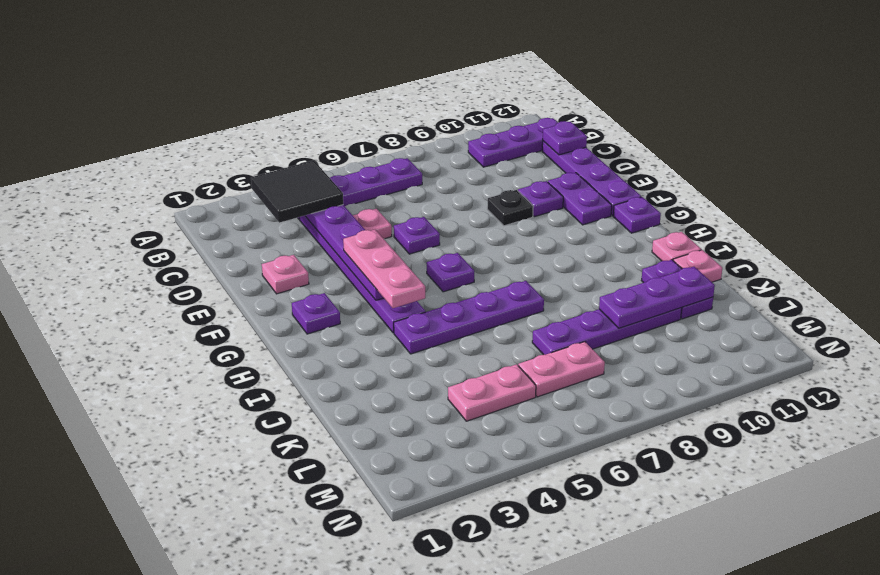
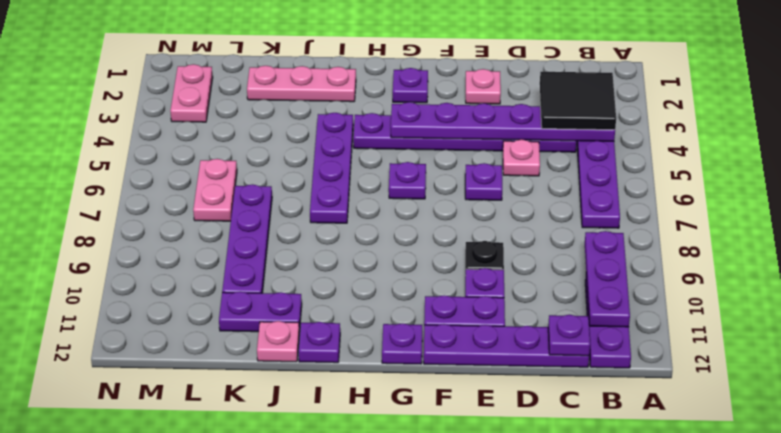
pink 1x3 plate [343,230,425,308] -> pink 1x3 plate moved to [247,66,356,102]
pink 1x1 plate [652,232,701,261] -> purple 1x1 plate [299,322,340,363]
purple 1x3 plate [599,267,715,328] -> purple 1x3 plate moved to [585,231,630,327]
pink 1x2 plate [448,364,536,421] -> pink 1x2 plate moved to [170,64,213,122]

